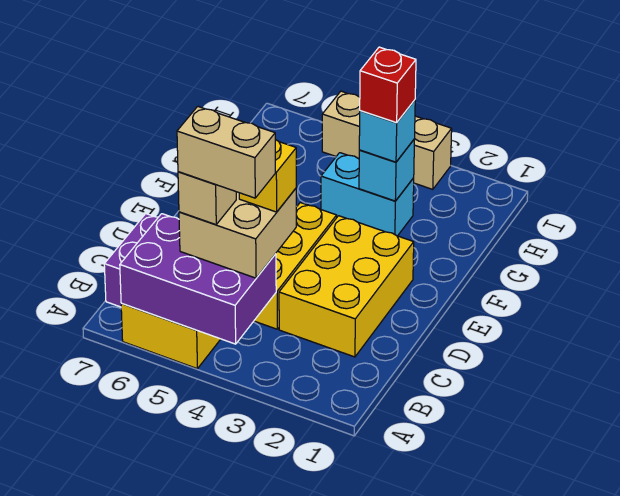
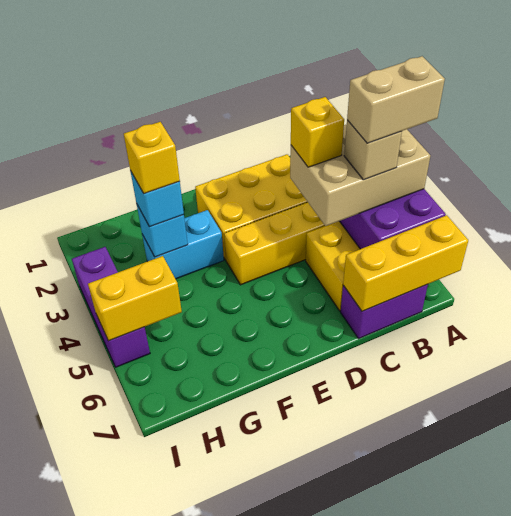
none -> yellow 1x3 brick [343,215,468,311]
tan 2x2 brick [179,189,296,278] -> tan 2x3 brick [290,125,430,226]
tan 1x2 brick [177,106,275,198] -> tan 1x2 brick turned to [347,56,445,143]
cyan 1x2 brick [321,153,414,236] -> cyan 1x2 brick turned to [142,210,224,279]
red 1x1 brick [360,47,416,123] -> yellow 1x1 brick [124,122,180,194]
none -> yellow 1x2 brick [88,256,182,341]
tan 1x3 brick [322,91,452,189] -> purple 1x3 brick [72,247,150,367]

